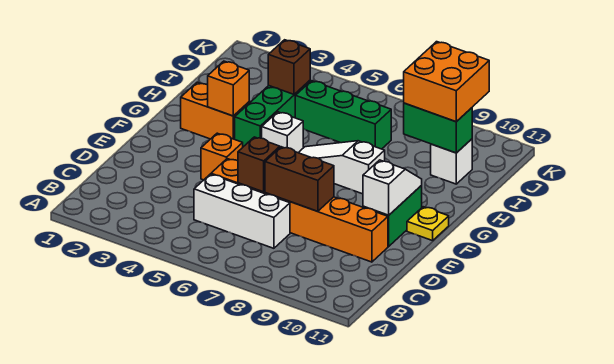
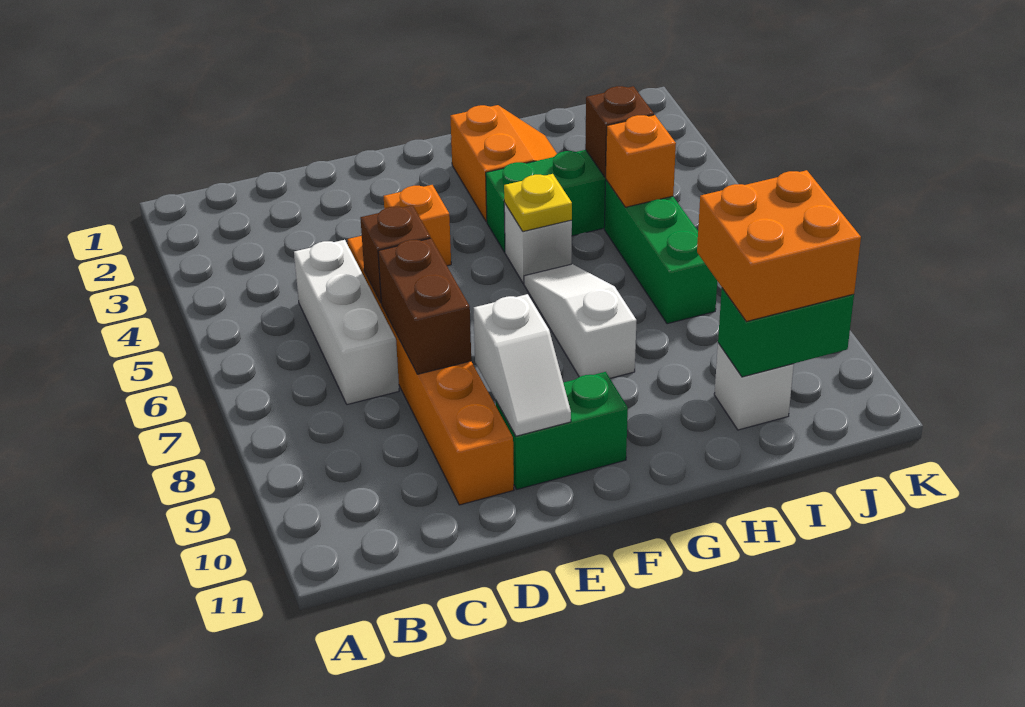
white 1x2 slope [363,160,422,215] -> white 1x2 slope turned to [474,294,571,436]
yellow 1x1 plate [407,207,449,241] -> yellow 1x1 plate moved to [504,174,572,232]
orange 1x1 brick [208,61,249,116] -> orange 1x1 brick moved to [606,115,676,207]
green 1x2 brick [404,103,472,153] -> green 1x2 brick turned to [718,288,854,377]

